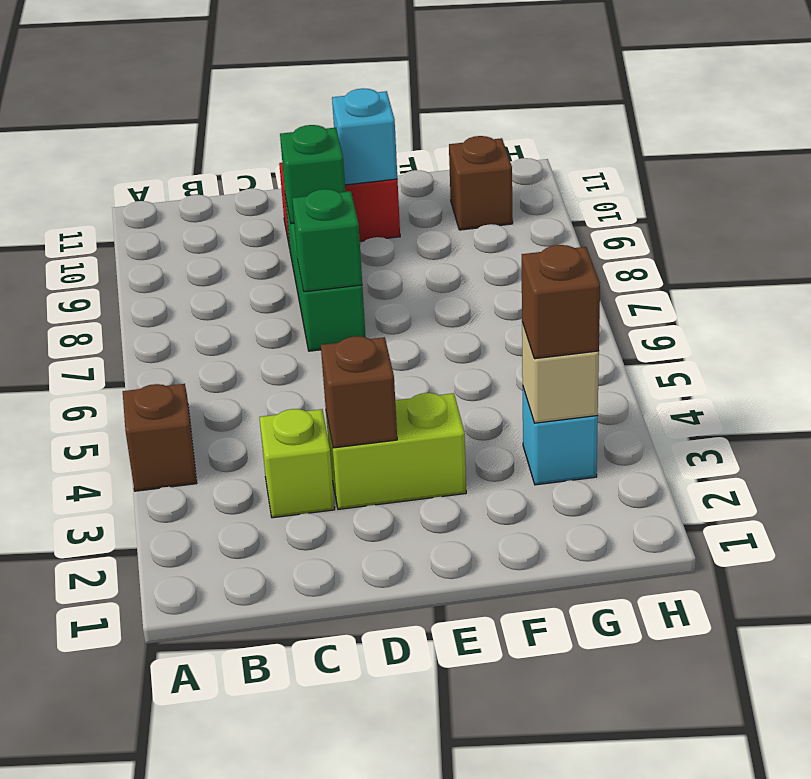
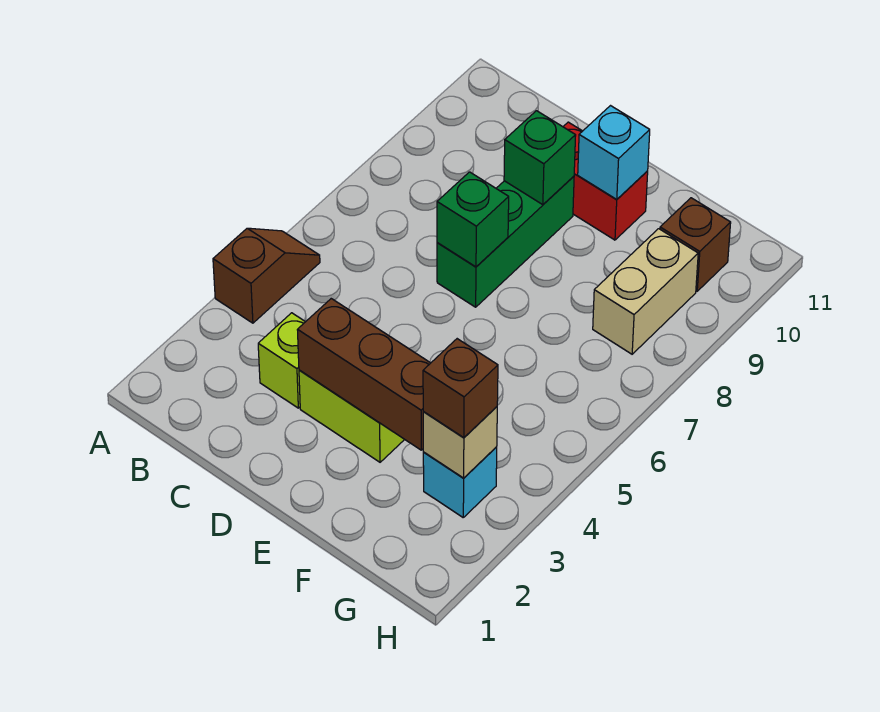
brown 1x1 brick [321,336,397,448] -> brown 1x3 brick [297,299,430,450]
none -> tan 1x2 brick [593,229,698,354]

